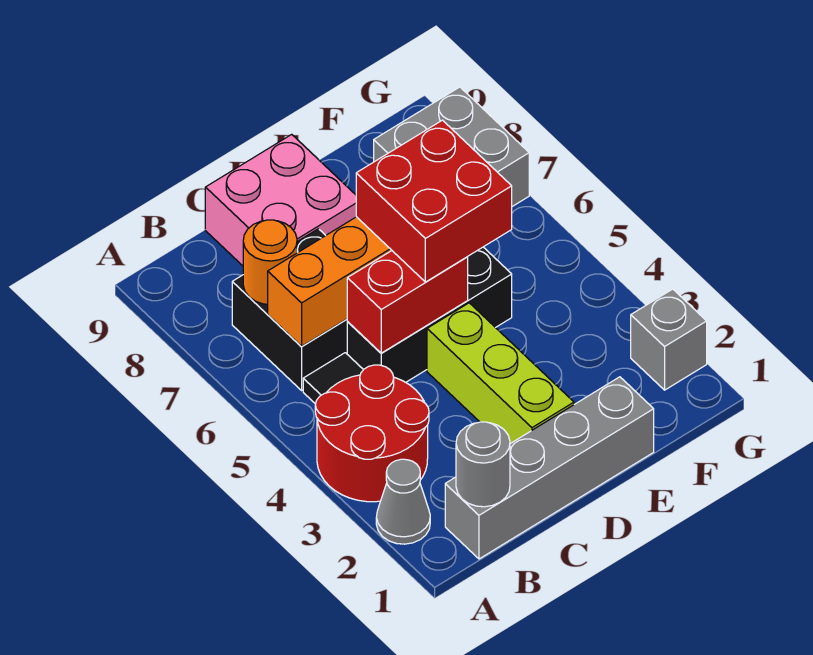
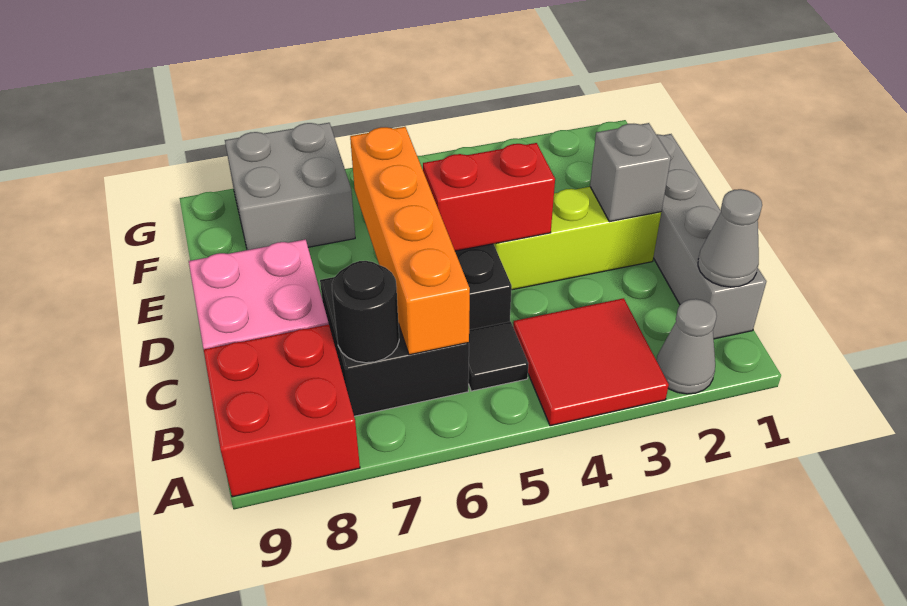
red 2x2 round brick [315,365,429,502] -> red 2x2 tile [513,298,669,426]
grey 1x1 round brick [456,422,510,507] -> grey 1x1 cone [698,189,762,287]
orange 1x1 round brick [243,220,297,304] -> black 1x1 round brick [332,261,399,363]
red 1x2 brick [347,251,468,353] -> red 1x2 brick turned to [423,143,555,251]
red 2x2 brick [356,120,512,282] -> red 2x2 brick moved to [204,325,360,497]
grey 1x1 brick [631,289,707,390] -> grey 1x1 brick moved to [590,123,671,222]

